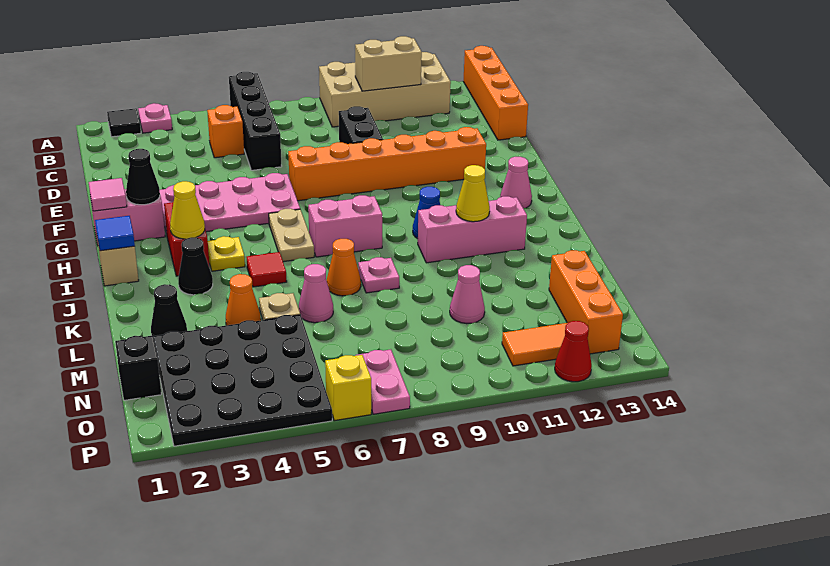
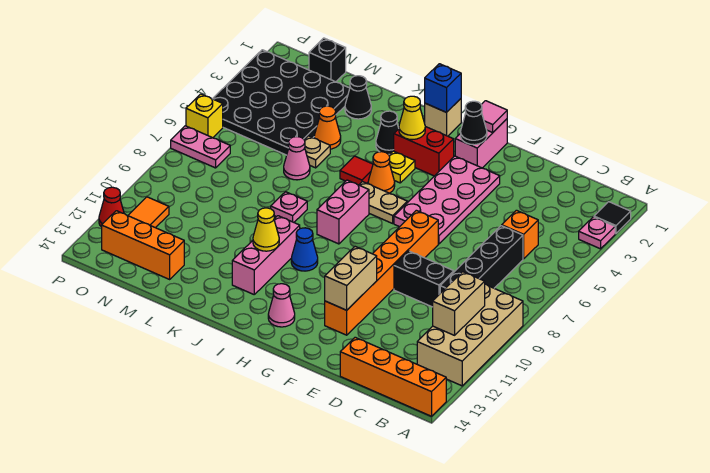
black 1x4 brick [229,72,282,170] -> black 1x4 brick turned to [440,226,523,293]
none -> tan 1x2 brick [325,247,377,310]
blue 1x1 tile [95,216,135,251] -> blue 1x1 brick [425,64,461,112]
orange 1x1 cone [327,239,361,296] -> orange 1x1 cone moved to [368,152,395,193]
pink 1x1 cone [450,265,485,324] -> none

